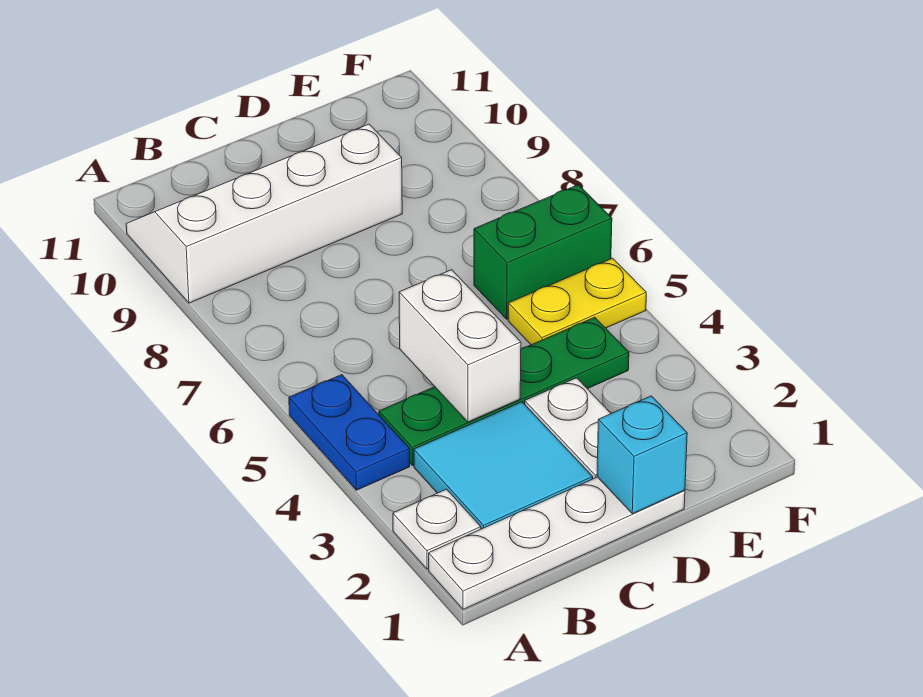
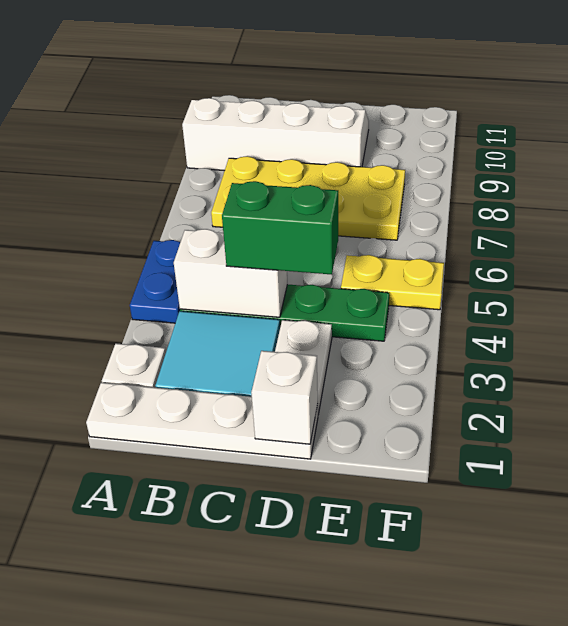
none -> yellow 2x4 plate [211,156,405,240]
white 1x2 brick [399,270,521,422] -> white 1x2 brick turned to [174,229,287,317]
cyan 1x1 brick [597,396,687,514] -> white 1x1 brick [251,351,318,444]
green 1x2 brick [474,185,612,319] -> green 1x2 brick moved to [222,181,338,275]

